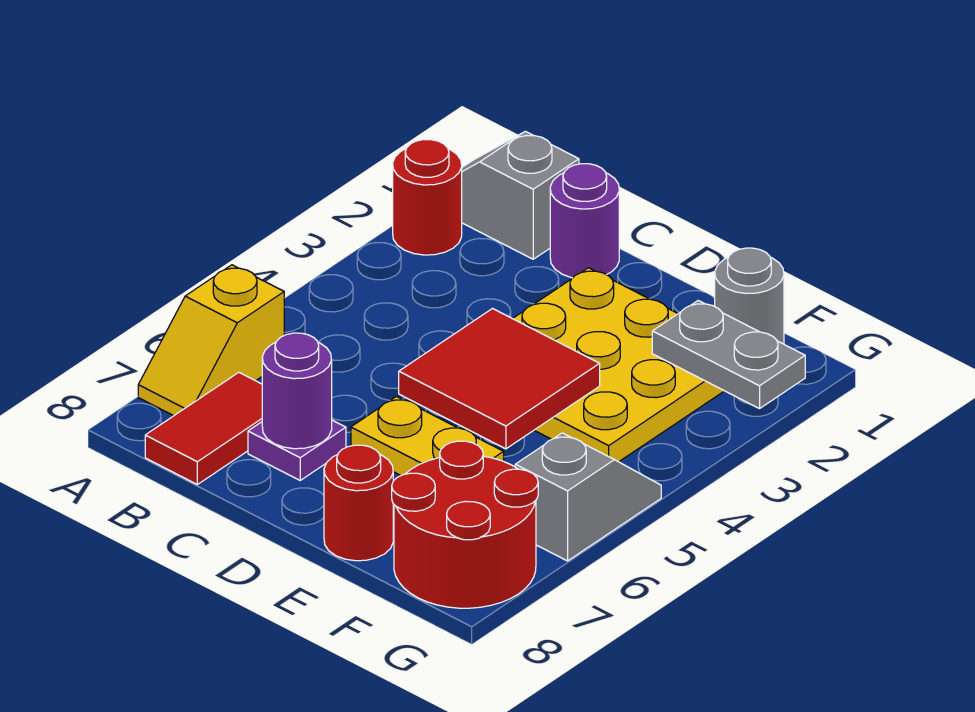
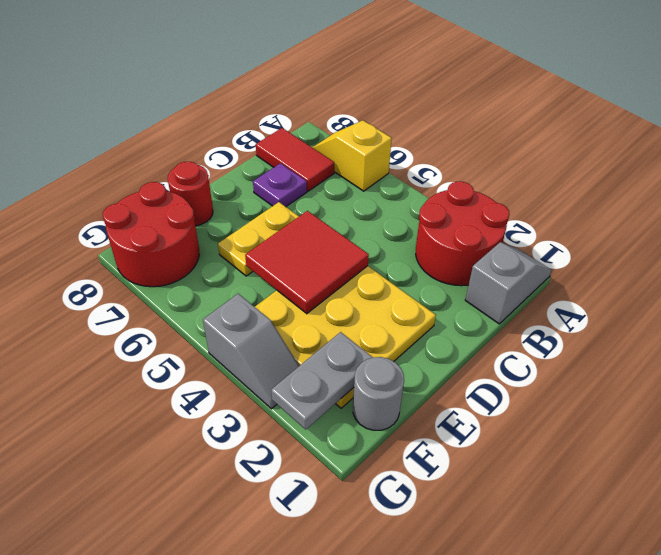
red 1x1 round brick [393,140,462,255] -> red 2x2 round brick [416,181,510,286]
purple 1x1 round brick [550,164,619,278] -> none
purple 1x1 round brick [262,333,332,449] -> none
grey 1x2 slope [515,433,661,561] -> grey 1x2 slope moved to [203,294,299,409]

